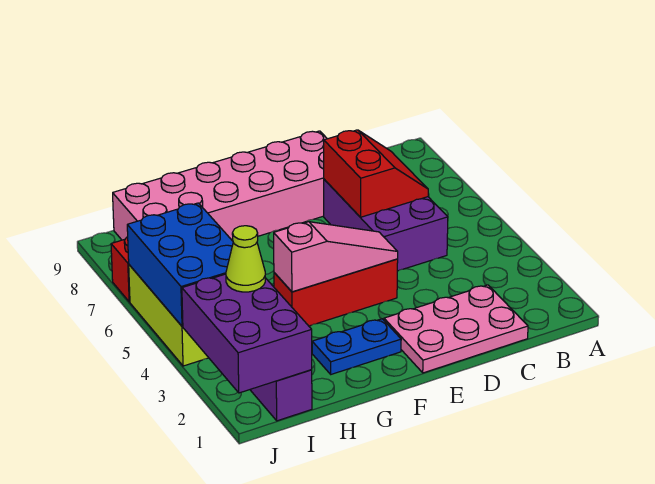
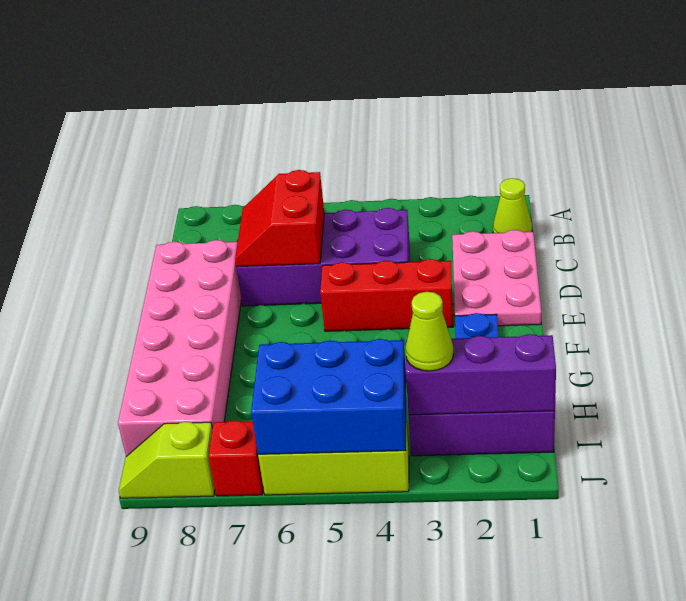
none -> lime 1x1 cone [493,178,532,233]
purple 2x3 brick [324,179,448,271] -> purple 2x4 brick [236,208,410,306]
red 2x2 slope [324,130,428,217] -> red 2x2 slope turned to [235,170,324,267]
red 1x3 brick [274,259,398,326] -> red 1x3 brick turned to [320,259,453,331]
pink 1x3 slope [274,222,398,292] -> none
purple 2x3 brick [182,274,312,393] -> purple 1x3 brick [406,334,556,415]
none -> lime 1x2 slope [119,422,215,498]

